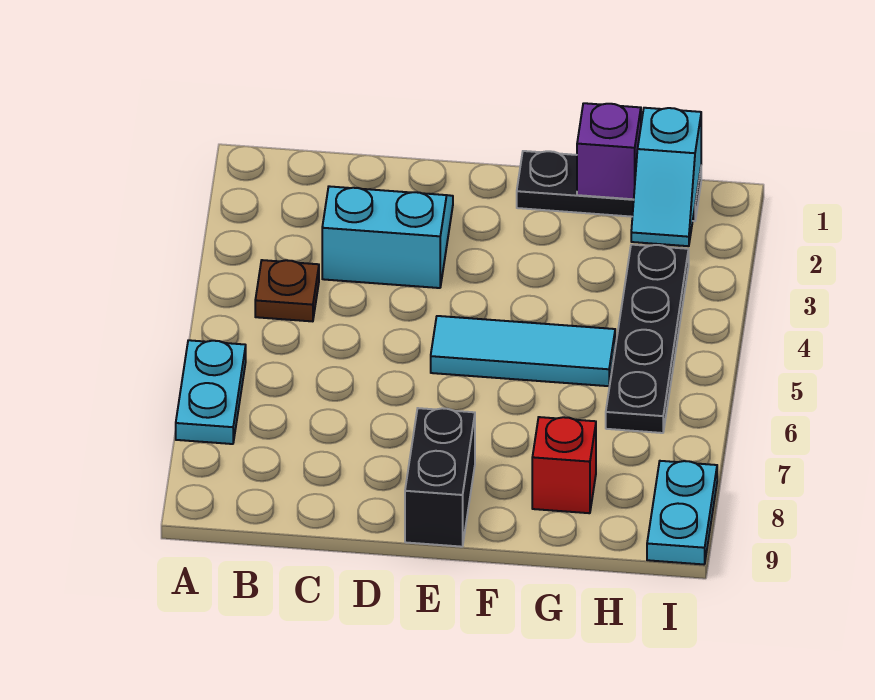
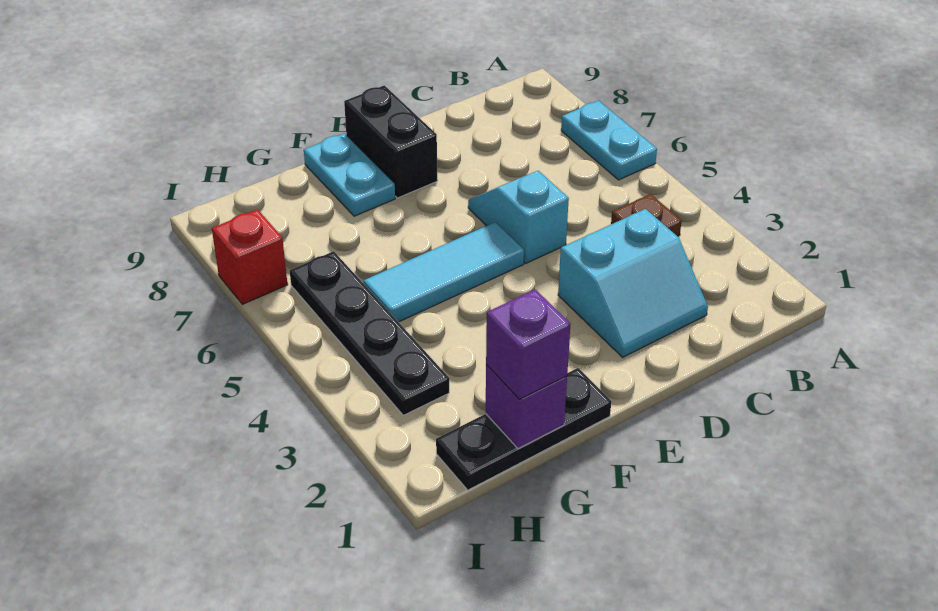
none -> purple 1x1 brick [486,289,570,399]
red 1x1 brick [532,417,596,513] -> red 1x1 brick moved to [212,209,288,304]
cyan 1x2 slope [631,108,701,246] -> cyan 1x2 slope moved to [468,171,569,263]
cyan 1x2 plate [647,461,717,564] -> cyan 1x2 plate moved to [304,134,395,216]

